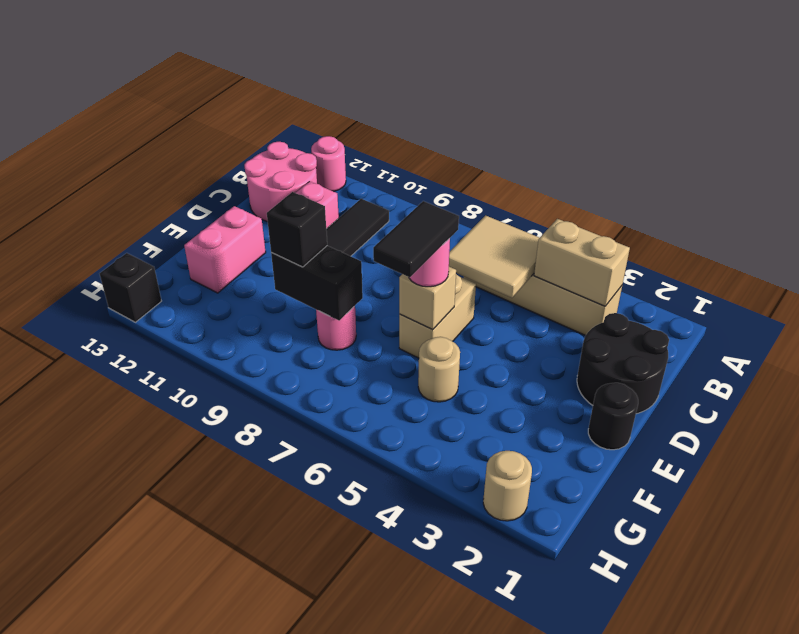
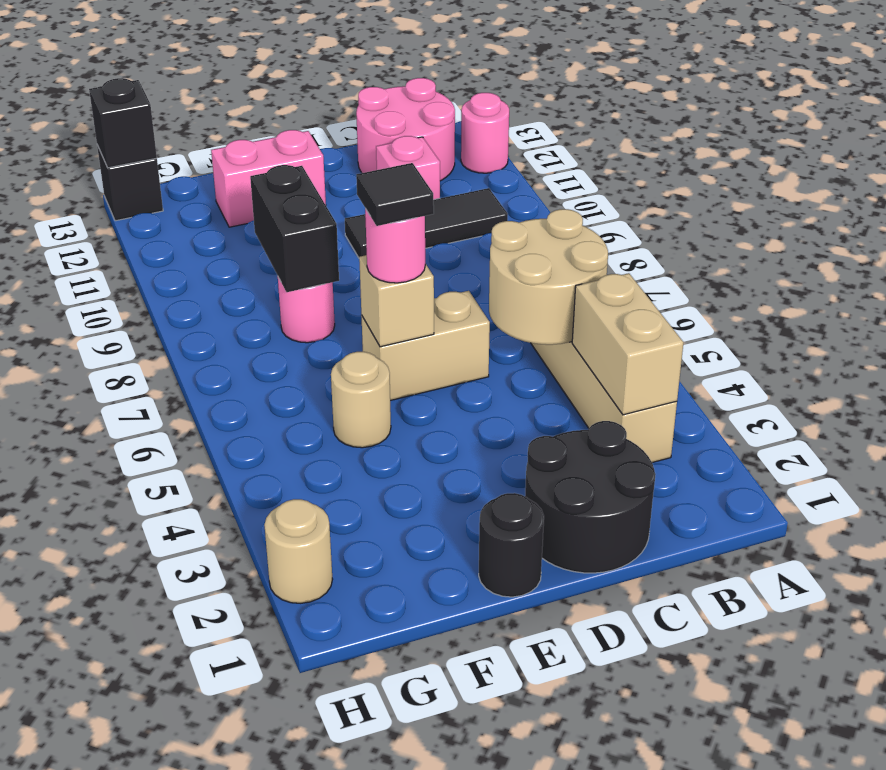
tan 2x2 tile [449,215,539,298] -> tan 2x2 round brick [489,209,608,345]
black 1x2 tile [373,201,459,277] -> black 1x1 tile [356,163,434,226]
black 1x1 brick [267,192,327,267] -> black 1x1 brick moved to [89,78,157,168]

